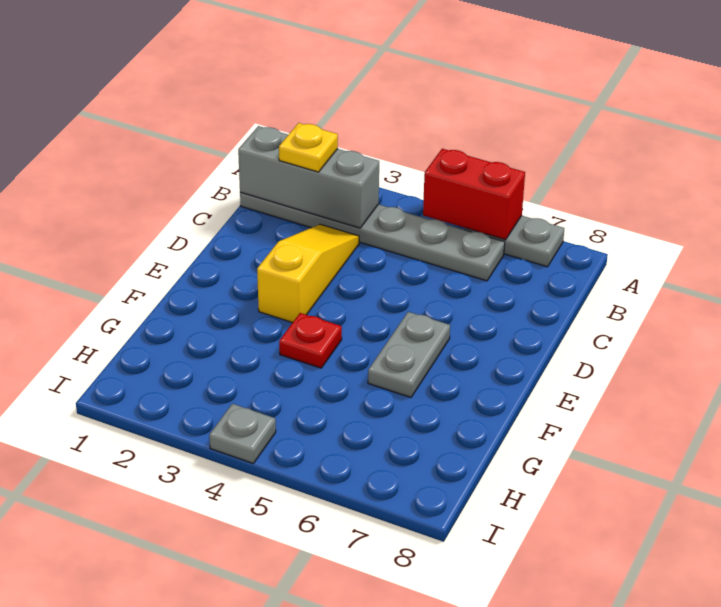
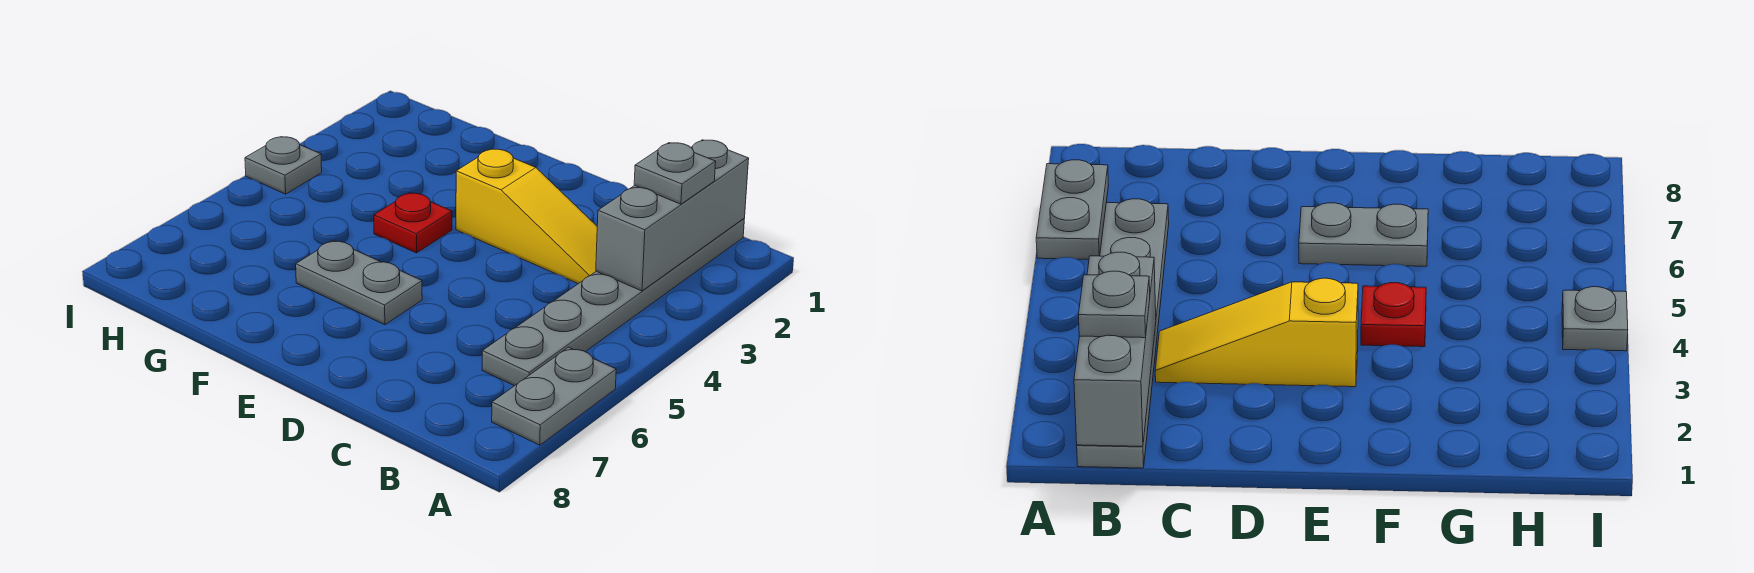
red 1x2 brick [423,149,525,240] -> none
yellow 1x1 plate [279,123,338,172] -> grey 1x1 plate [634,143,716,204]

